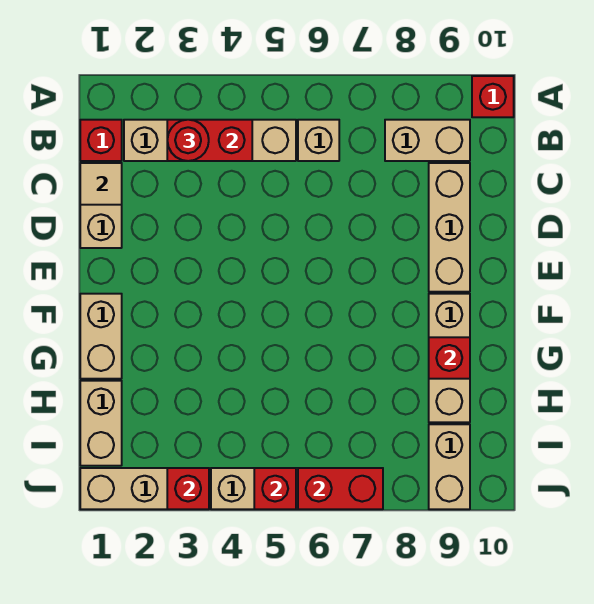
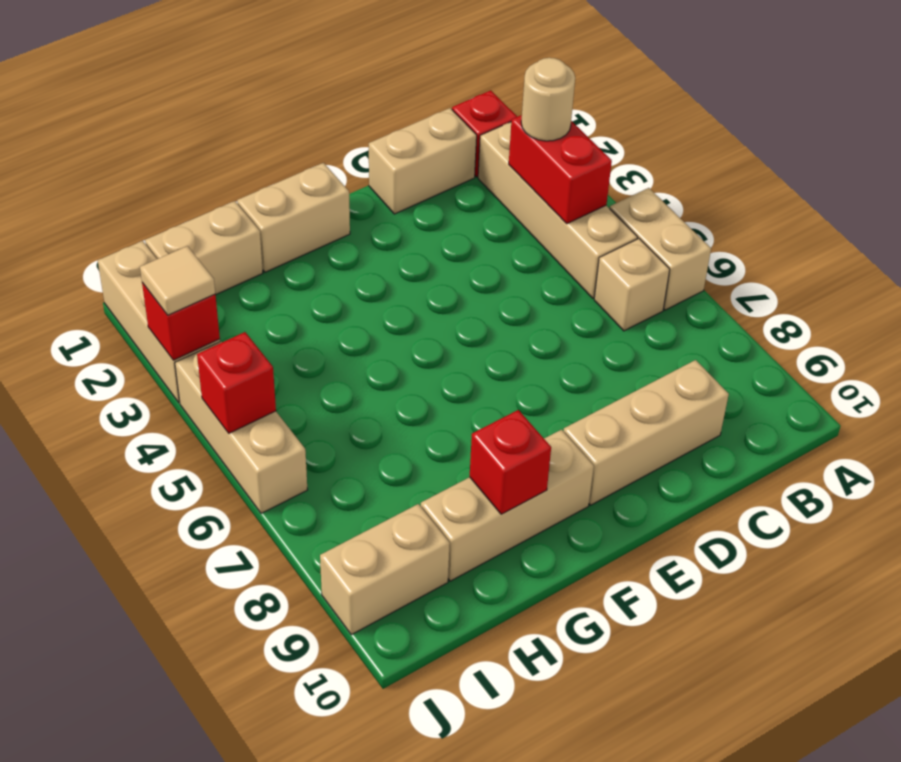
red 1x1 brick [472,76,514,117] -> none
red 1x1 round brick [167,120,209,161] -> tan 1x1 round brick [521,58,575,141]
tan 1x2 brick [385,120,470,161] -> tan 1x2 brick moved to [610,188,711,310]
tan 1x1 tile [80,163,122,205] -> tan 1x1 tile moved to [140,246,215,315]
red 1x2 brick [298,468,383,509] -> none

